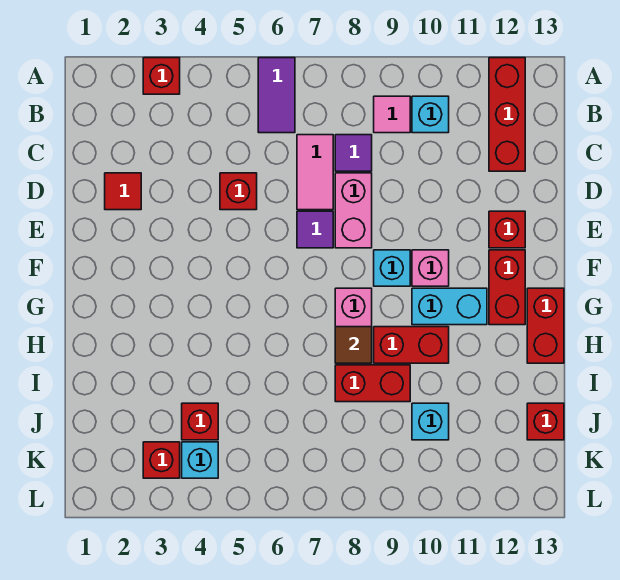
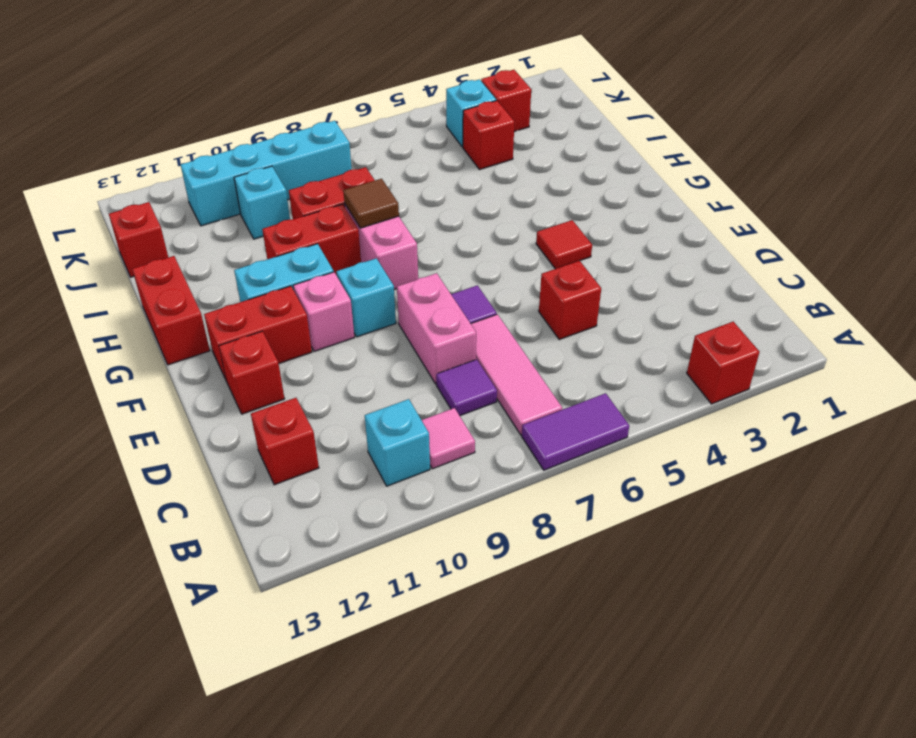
purple 1x2 tile [258,58,295,133] -> purple 1x2 tile turned to [522,393,629,470]
red 1x3 brick [489,58,525,171] -> red 1x1 brick [251,398,319,485]
pink 1x2 tile [297,135,333,210] -> pink 1x3 tile [471,314,562,435]
red 1x1 tile [105,173,141,210] -> red 1x1 tile moved to [536,220,592,269]
red 1x2 brick [489,250,525,325] -> red 1x2 brick turned to [204,286,312,381]
none -> cyan 1x4 brick [181,121,352,226]

